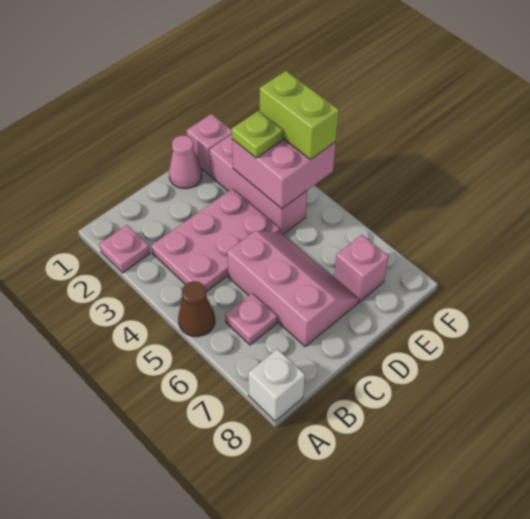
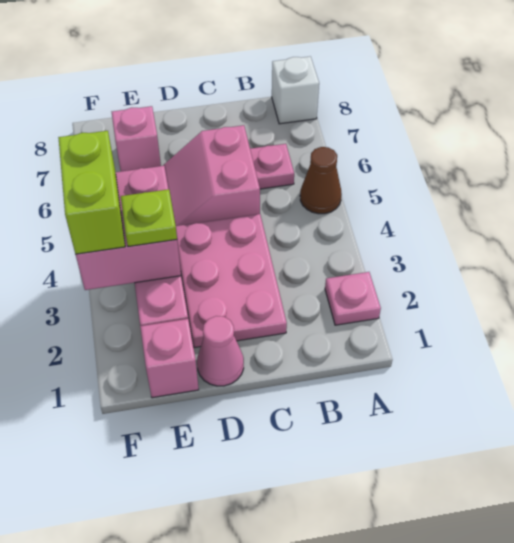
pink 2x3 plate [151,189,280,292] -> pink 2x3 plate turned to [176,214,287,348]
pink 2x3 slope [227,231,359,346] -> pink 2x2 slope [163,125,260,226]

